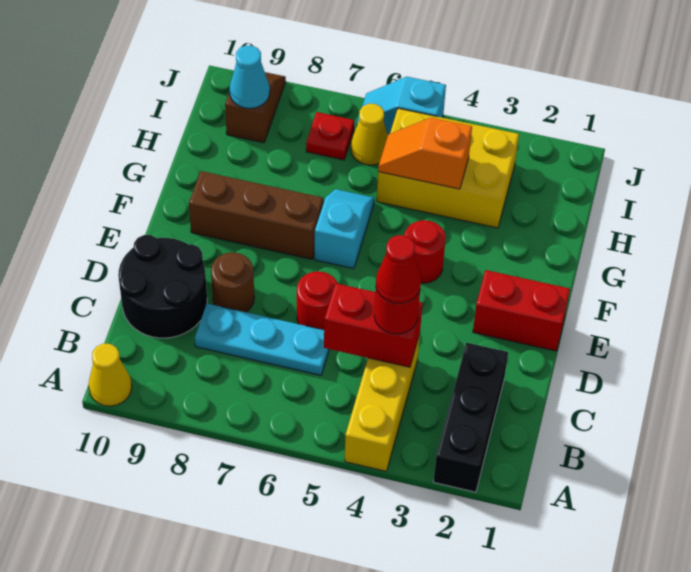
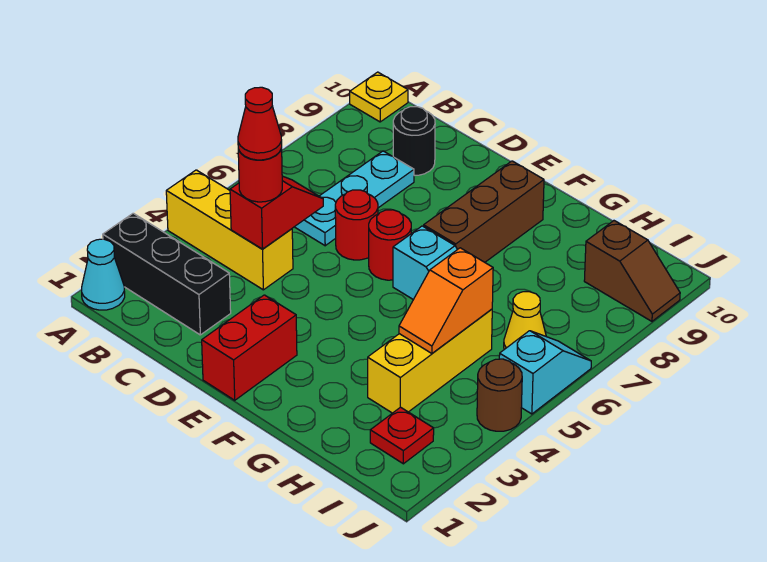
yellow 1x1 cone [88,344,132,406] -> yellow 1x1 plate [350,72,408,122]
red 1x2 brick [324,283,423,367] -> red 1x2 slope [230,176,323,249]
black 2x2 round brick [118,235,207,338] -> black 1x1 round brick [393,107,435,176]
brown 1x1 round brick [211,252,254,312] -> brown 1x1 round brick moved to [477,359,522,431]
red 1x1 round brick [405,220,446,283] -> red 1x1 round brick moved to [369,210,411,280]
yellow 2x3 brick [377,108,519,228] -> yellow 1x3 brick [368,309,492,413]
orange 1x2 slope [378,118,472,189] -> orange 1x2 slope turned to [399,248,493,353]
red 1x1 plate [306,112,354,160] -> red 1x1 plate moved to [370,407,434,464]
cyan 1x1 cone [230,45,270,108] -> cyan 1x1 cone moved to [82,239,125,310]

